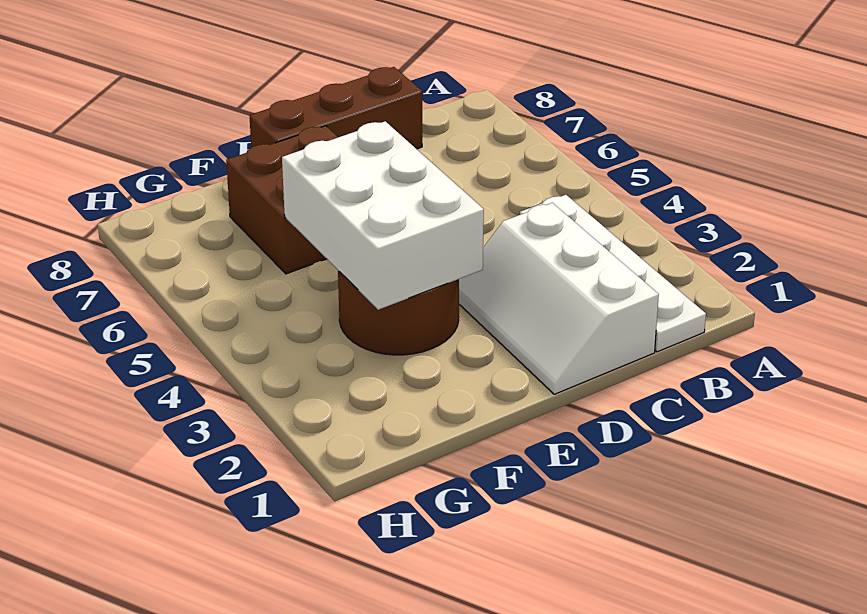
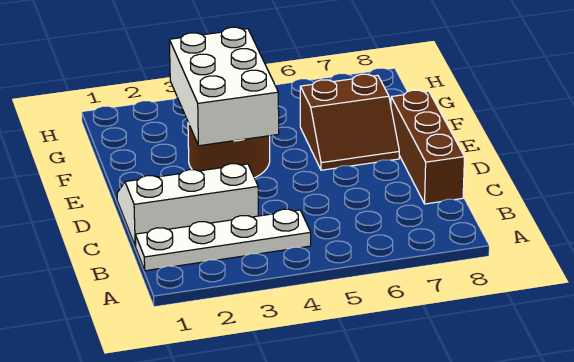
white 2x3 brick [282,121,484,310] -> white 2x3 brick turned to [169,27,279,146]
brown 2x2 brick [226,126,338,274] -> brown 2x2 slope [300,74,399,170]

